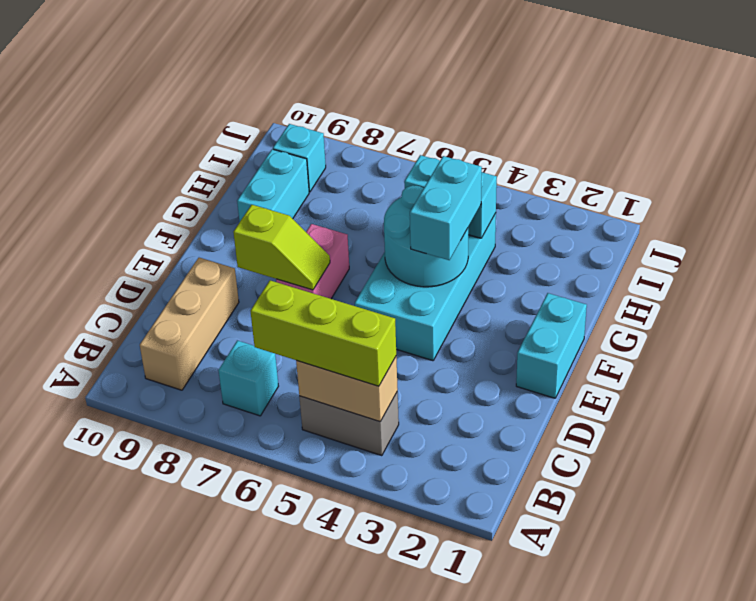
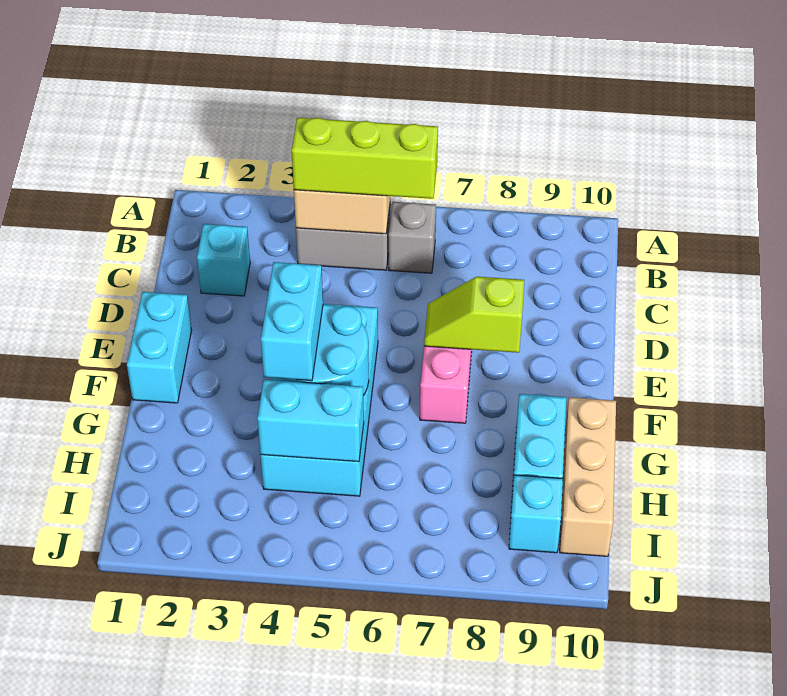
none -> grey 1x1 brick [389,202,436,273]
cyan 1x1 brick [218,340,278,416] -> cyan 1x1 brick moved to [197,224,250,296]
tan 1x3 brick [140,257,239,390] -> tan 1x3 brick moved to [560,397,616,556]

